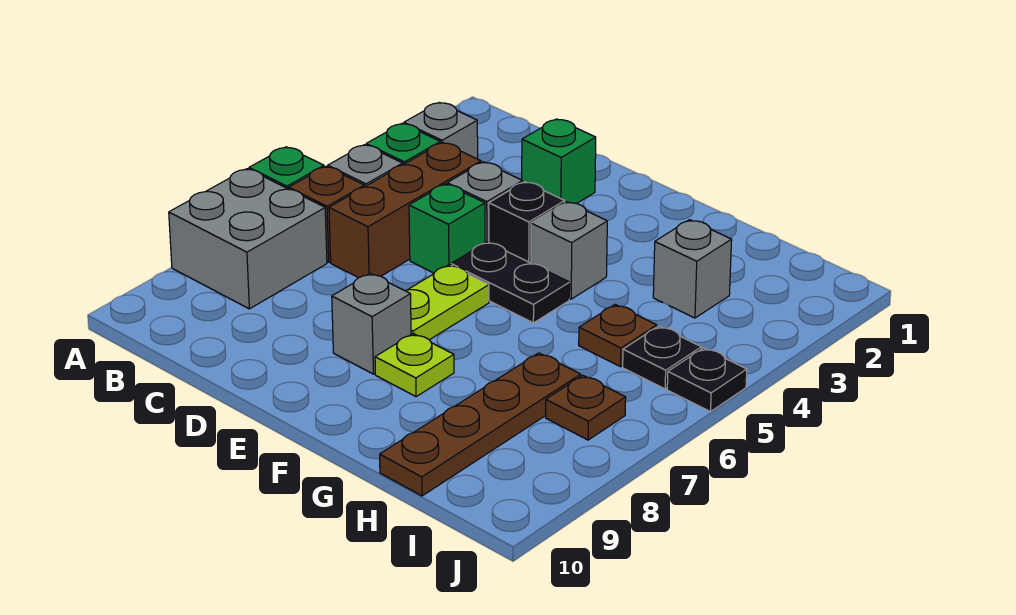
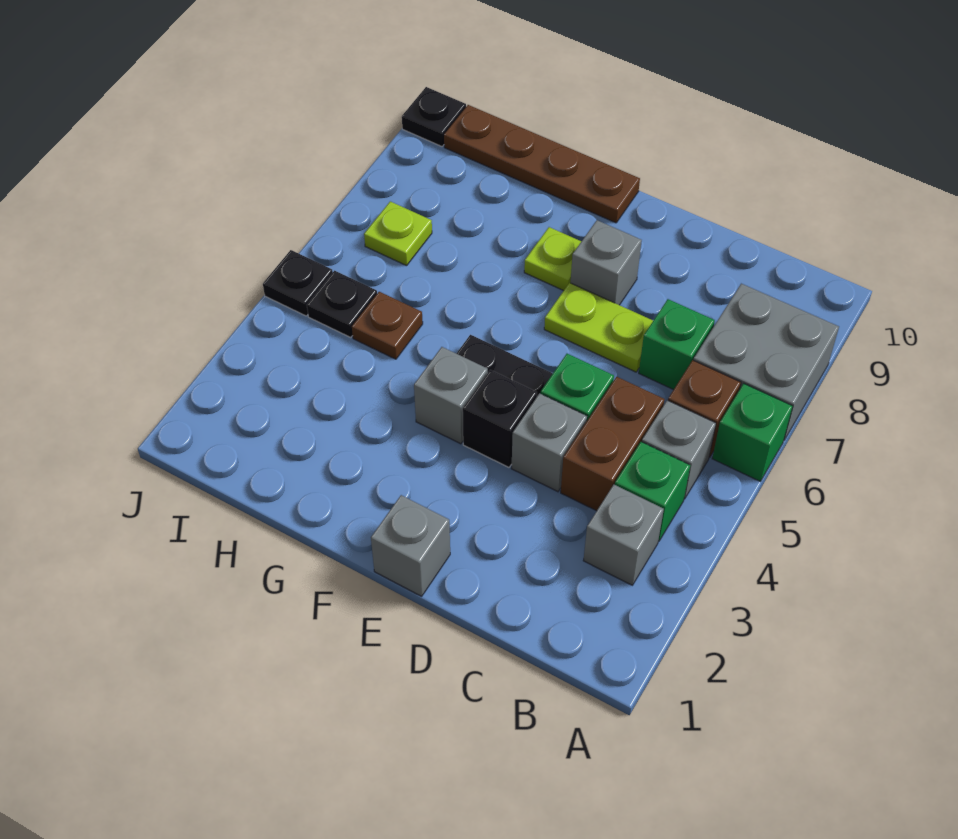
brown 1x3 brick [329,142,481,278] -> brown 1x2 brick [561,377,665,511]
green 1x1 brick [522,119,596,204] -> green 1x1 brick moved to [639,299,715,390]
lime 1x2 plate [405,265,489,340] -> lime 1x2 plate turned to [544,283,653,372]
grey 1x1 brick [653,220,732,318] -> grey 1x1 brick moved to [371,495,450,596]
brown 1x4 plate [380,353,581,496] -> brown 1x4 plate turned to [444,105,640,223]
brown 1x1 plate [546,375,626,440] -> lime 1x1 plate [364,201,432,266]
none -> black 1x1 plate [402,87,466,146]

